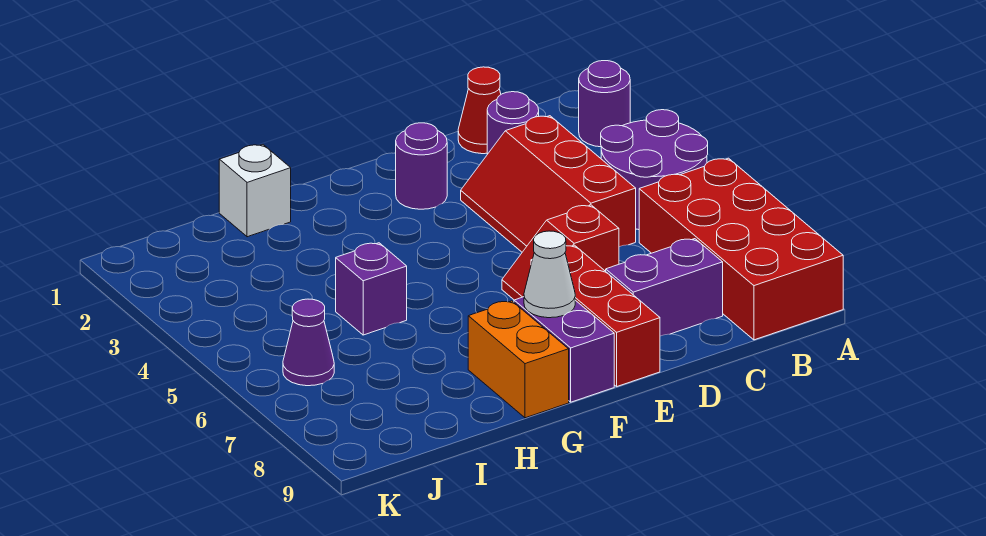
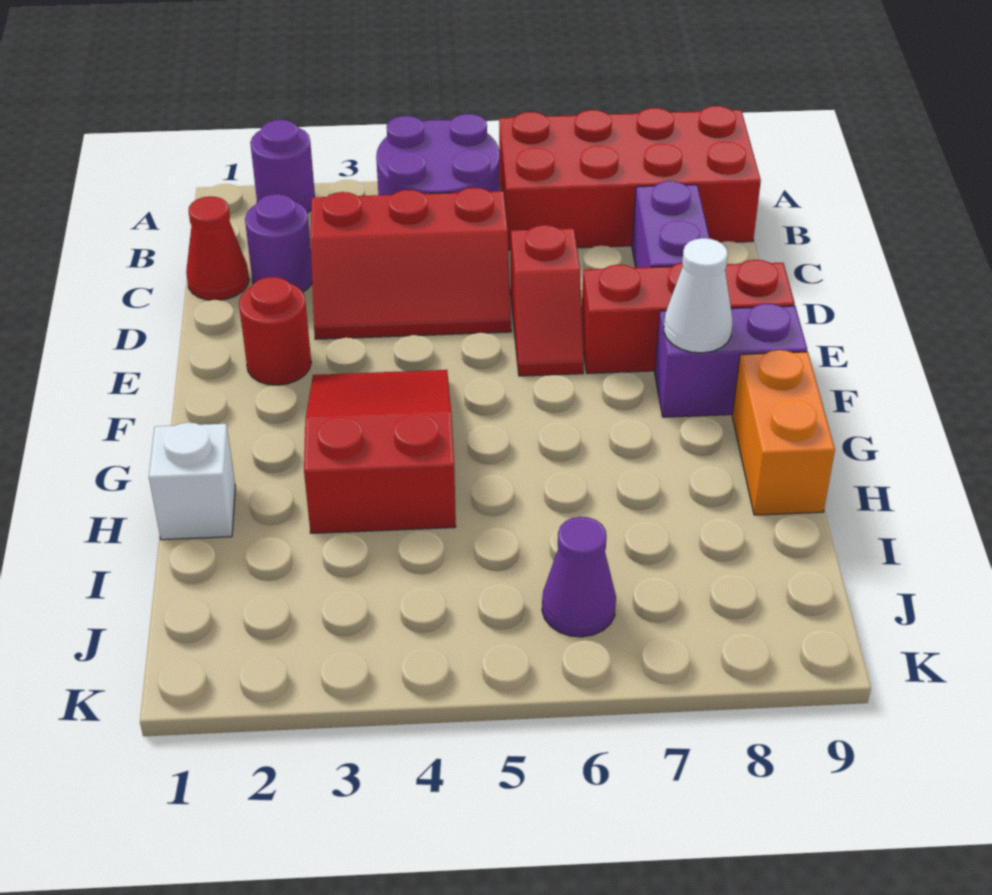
purple 1x1 round brick [396,123,447,209] -> red 1x1 round brick [239,277,311,385]
none -> red 2x3 slope [304,370,456,533]
orange 1x2 brick [468,301,569,418] -> orange 1x2 brick turned to [732,350,835,515]
purple 1x1 brick [336,243,407,335] -> none

